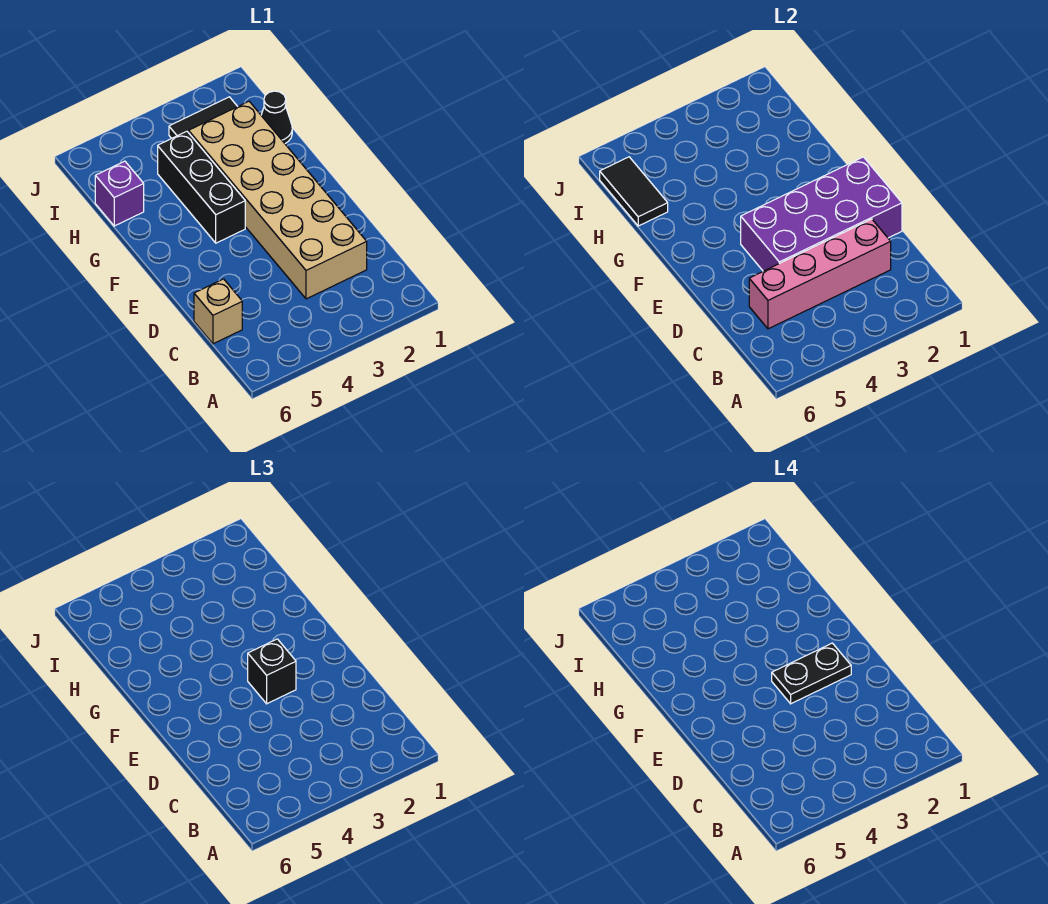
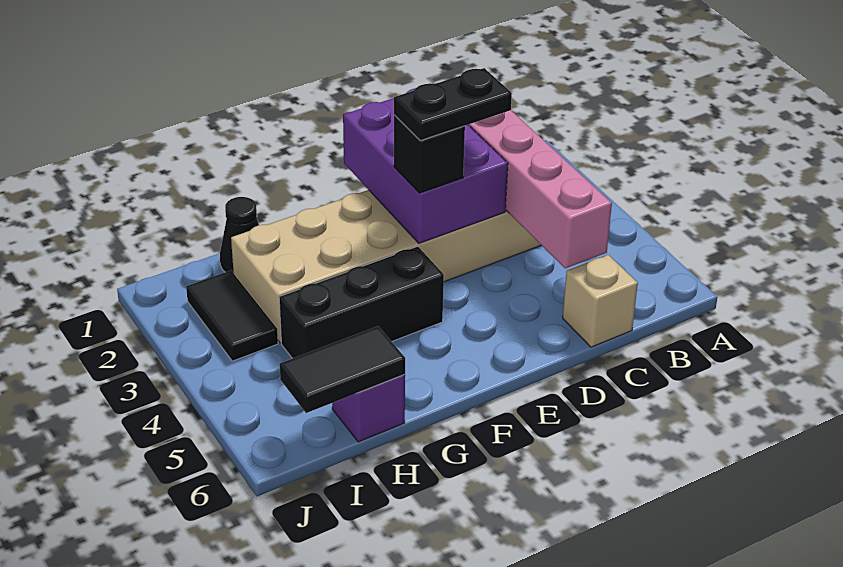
purple 2x4 brick [741,157,902,271] -> purple 2x3 brick [343,88,508,243]
black 1x2 plate [772,643,851,704] -> black 1x2 plate turned to [394,68,512,141]

